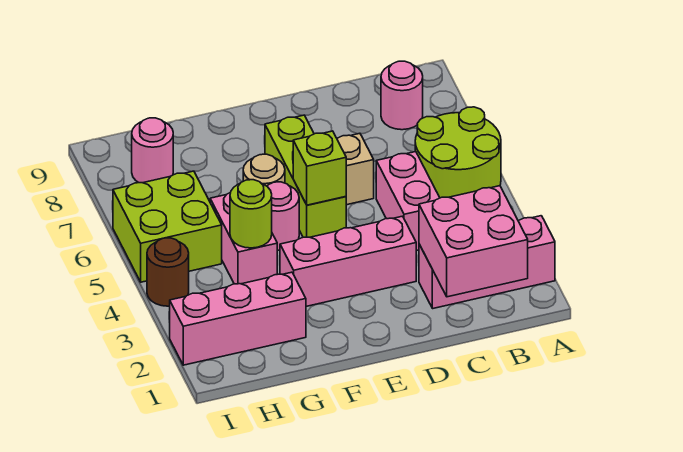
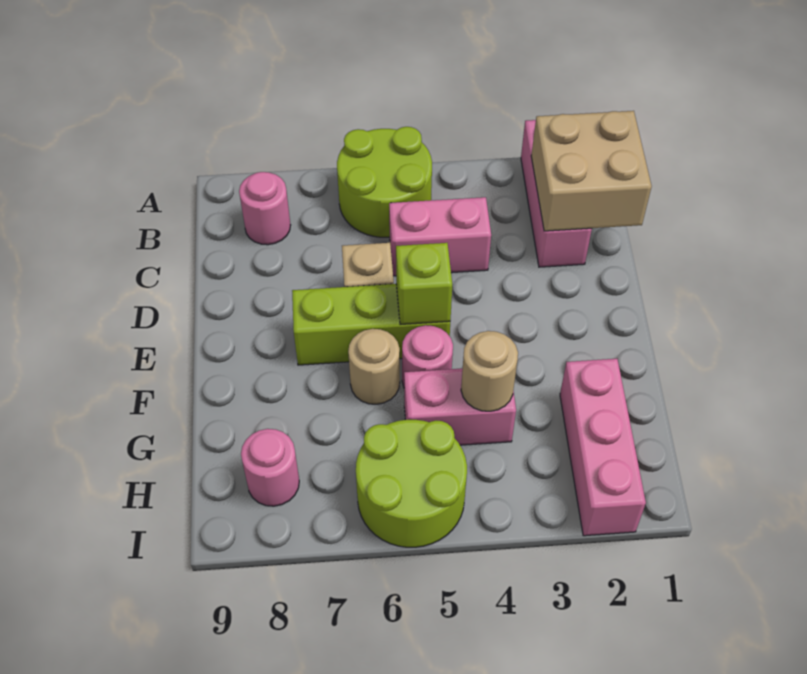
pink 2x2 brick [419,186,528,297] -> tan 2x2 brick [531,111,652,231]
pink 1x3 brick [280,216,416,306] -> none
lime 1x1 round brick [230,180,272,248] -> tan 1x1 round brick [461,331,518,411]
lime 2x2 brick [113,171,222,282] -> lime 2x2 round brick [356,420,467,547]
brown 1x1 round brick [147,238,189,306] -> none

